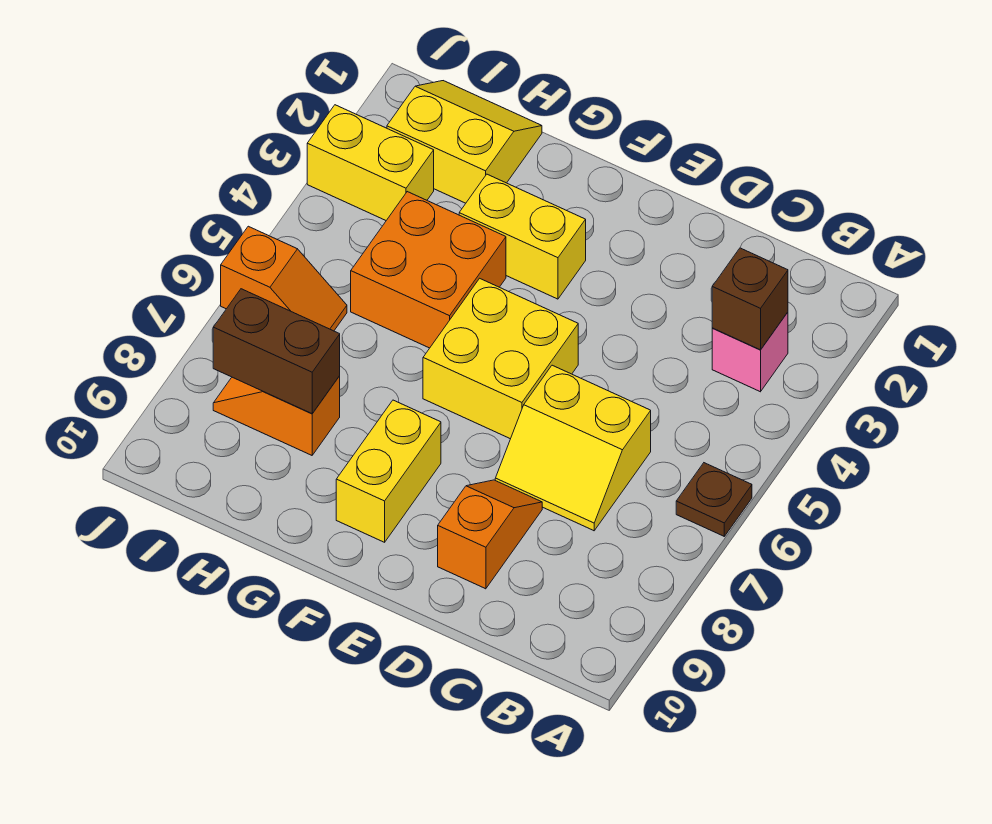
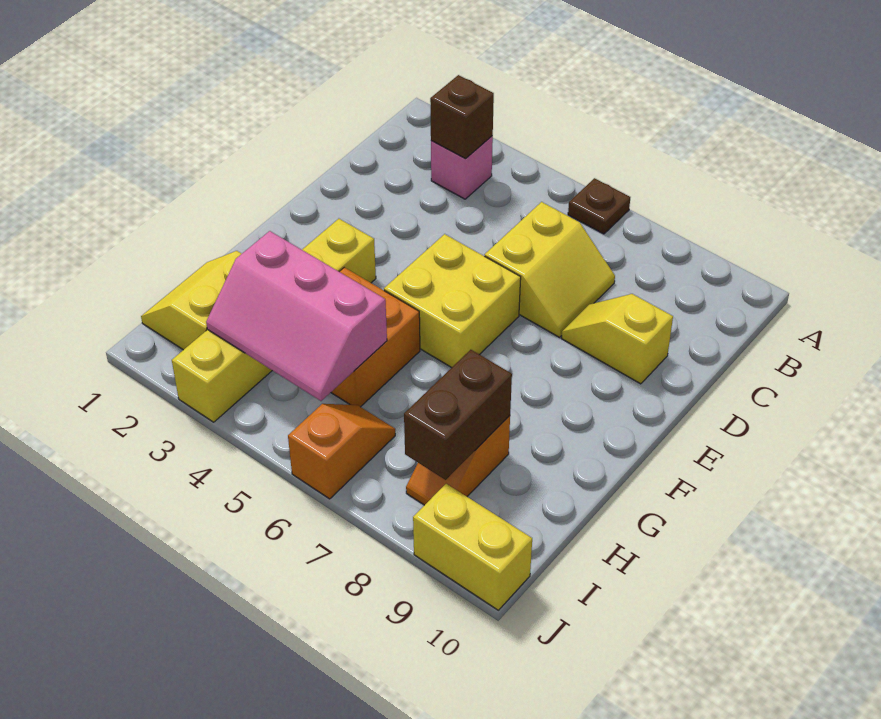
orange 1x2 slope [438,480,542,589] -> yellow 1x2 slope [562,294,673,384]
yellow 1x2 brick [336,400,441,542] -> yellow 1x2 brick moved to [413,484,532,610]
none -> pink 2x3 slope [206,231,387,401]

